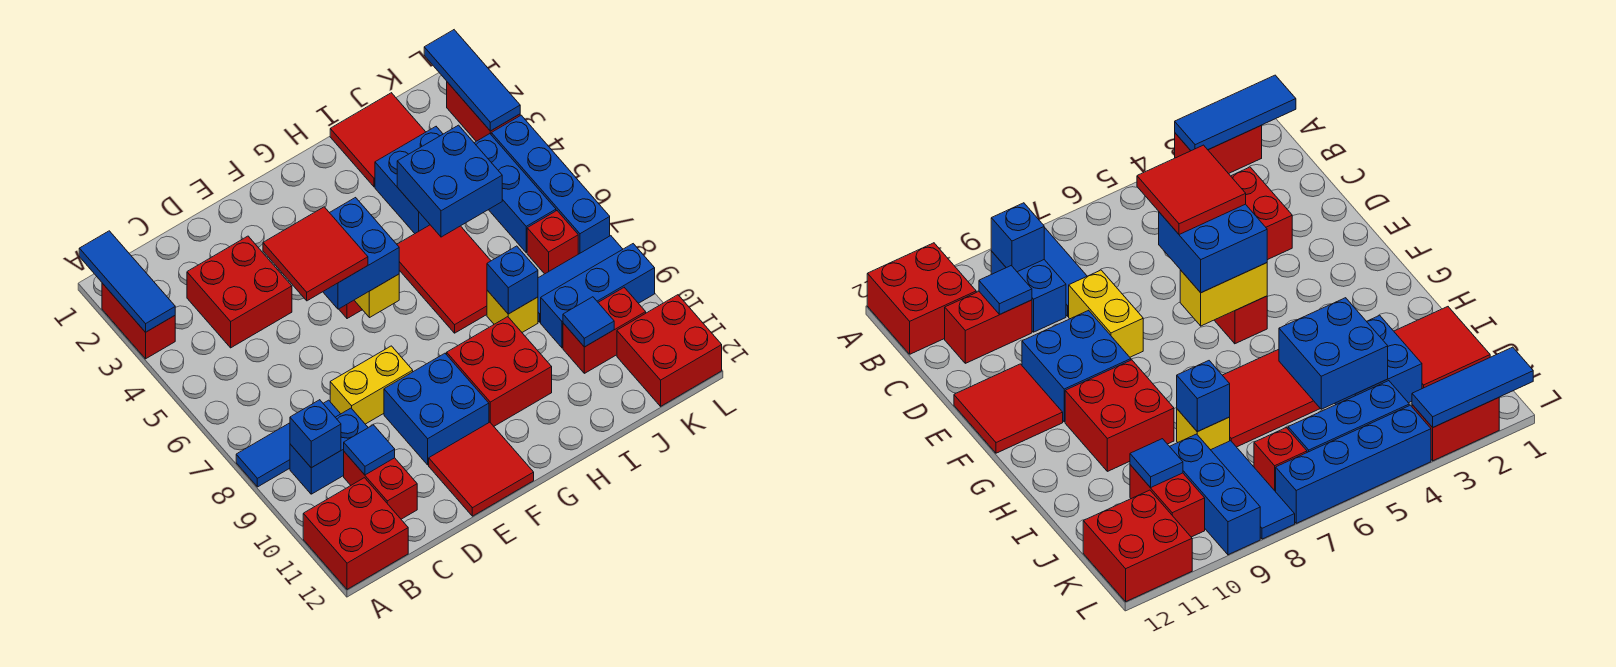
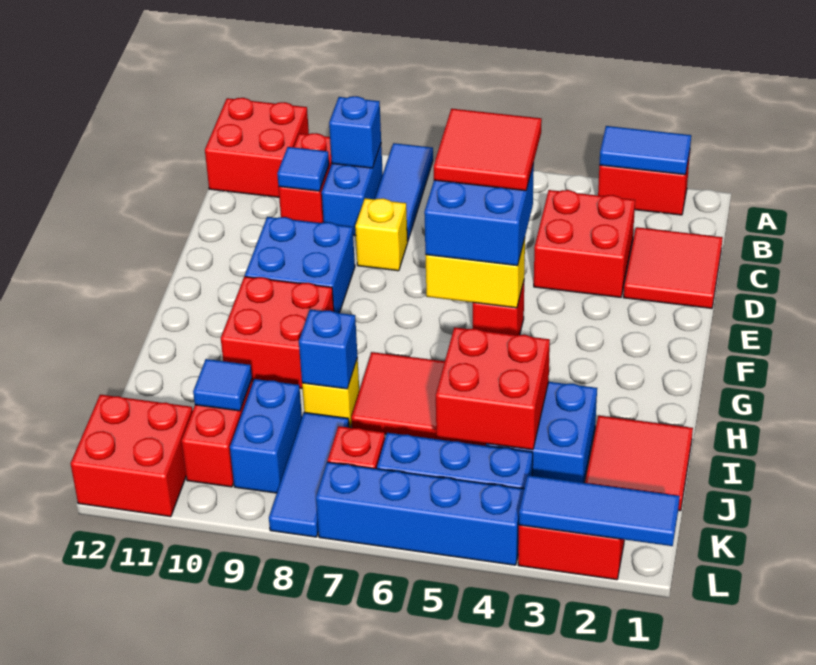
blue 1x3 tile [79,231,175,332] -> blue 1x2 tile [599,126,691,175]
red 1x2 brick [344,452,417,519] -> red 1x2 brick turned to [279,133,332,223]
yellow 1x2 brick [330,346,413,424] -> yellow 1x1 brick [355,198,408,271]
red 2x2 tile [429,422,534,516] -> red 2x2 tile moved to [623,227,723,308]
blue 2x2 brick [397,125,502,237] -> red 2x2 brick [436,327,550,450]
blue 1x3 brick [541,244,655,348] -> blue 1x2 brick [230,379,302,493]

